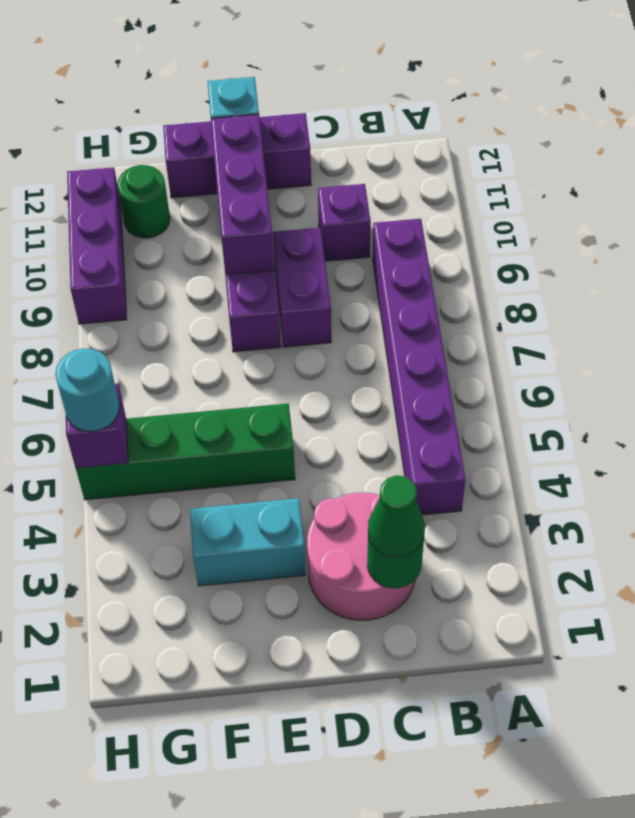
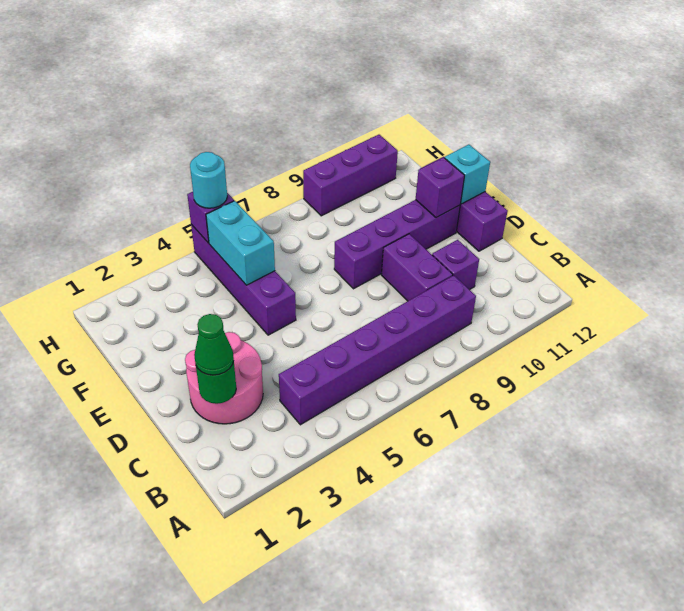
purple 1x2 brick [273,228,331,347] -> purple 1x2 brick turned to [381,234,453,301]
cyan 1x2 brick [190,498,306,586] -> cyan 1x2 brick moved to [206,201,275,285]
green 1x4 brick [76,404,295,500] -> purple 1x4 brick [191,224,296,335]
purple 1x3 brick [211,115,274,275] -> purple 1x1 brick [416,157,465,218]
green 1x1 round brick [117,165,170,238] -> none

